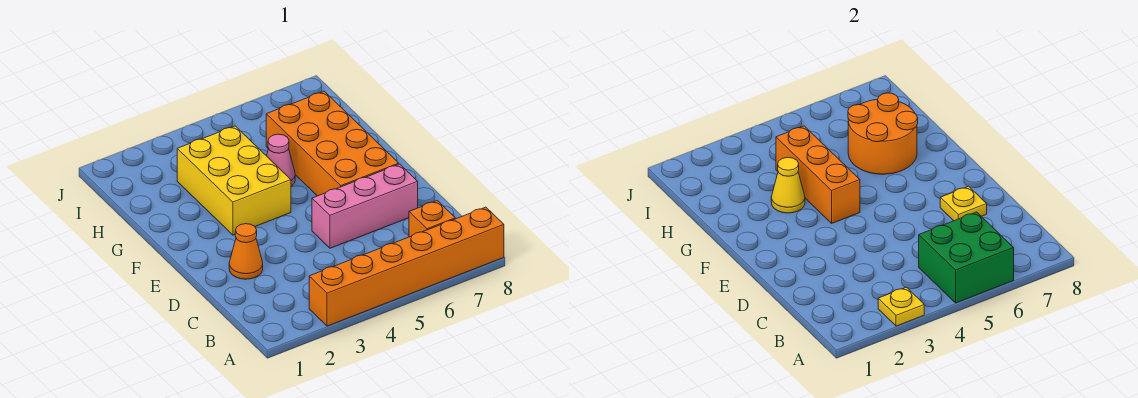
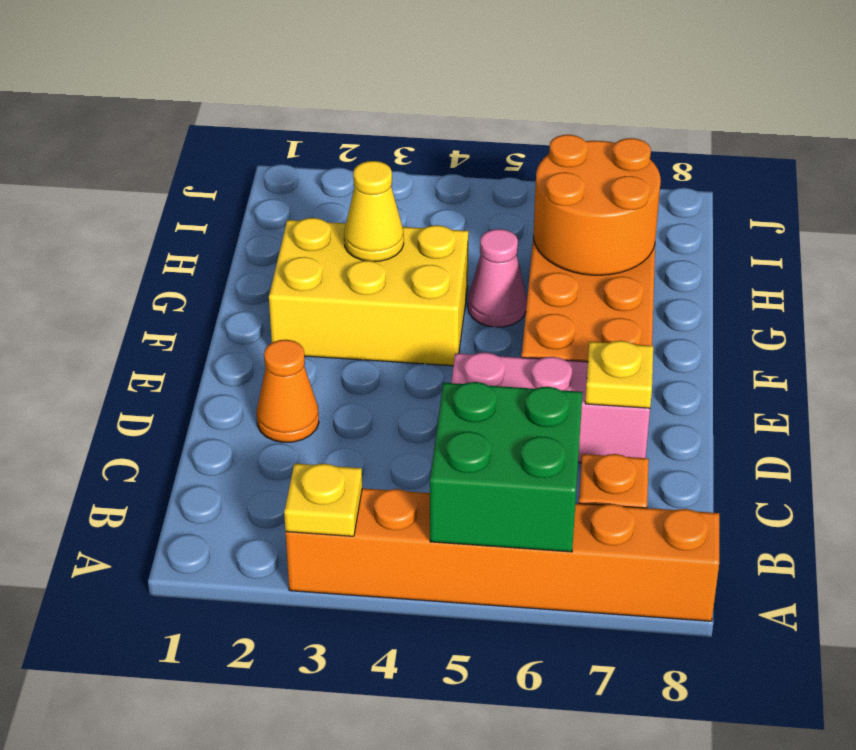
yellow 2x3 brick [177,126,291,235] -> yellow 2x3 brick turned to [269,218,468,366]
orange 1x3 brick [776,126,860,223] -> none

